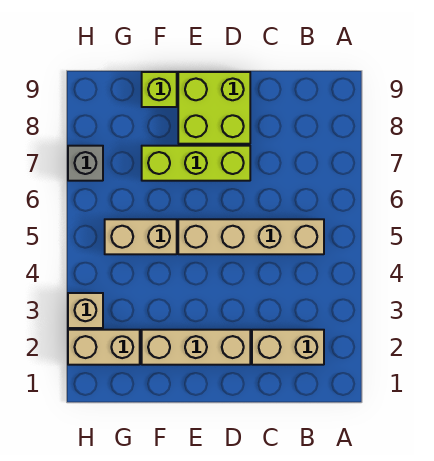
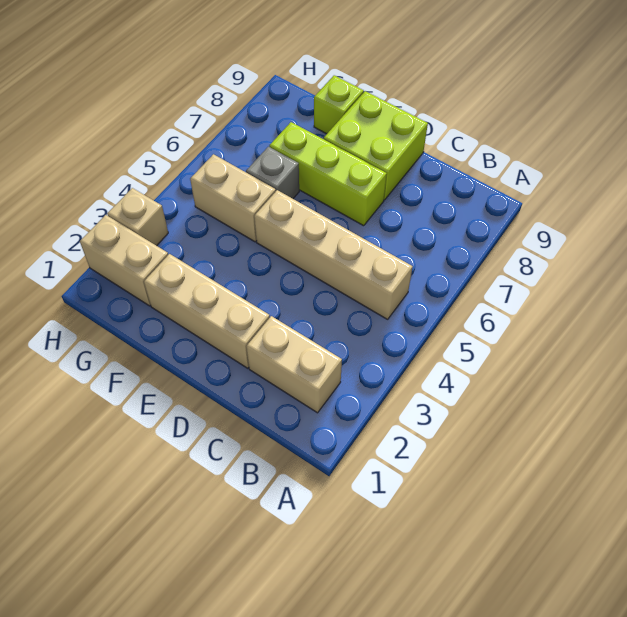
grey 1x1 brick [68,146,103,181] -> grey 1x1 brick moved to [246,147,299,199]

